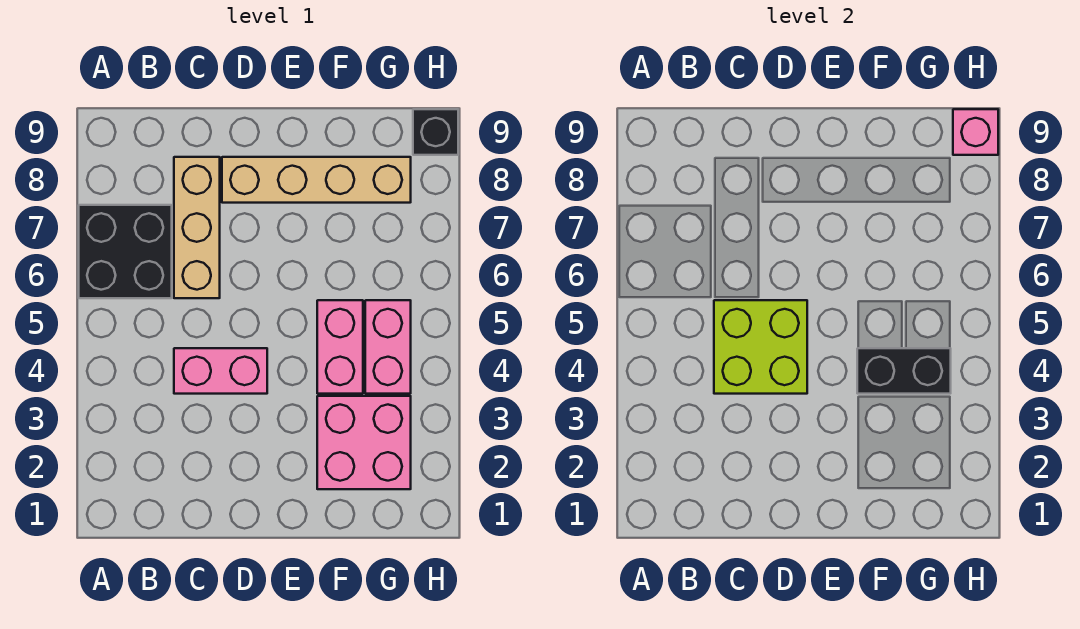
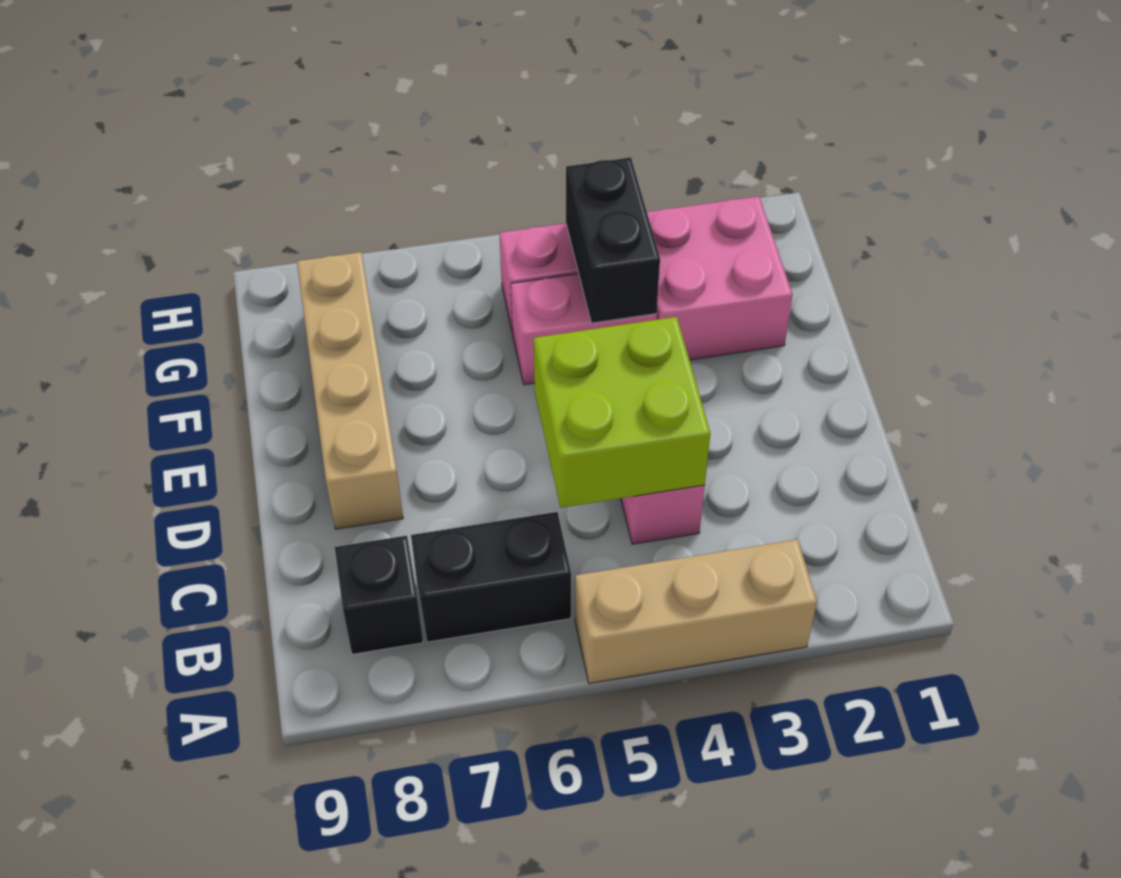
black 2x2 brick [79,205,172,298] -> black 1x2 brick [411,512,571,642]
tan 1x3 brick [174,157,220,298] -> tan 1x3 brick moved to [575,539,817,683]
black 1x1 brick [413,109,458,155] -> black 1x1 brick moved to [335,536,423,654]
pink 1x1 brick [953,109,998,155] -> none

